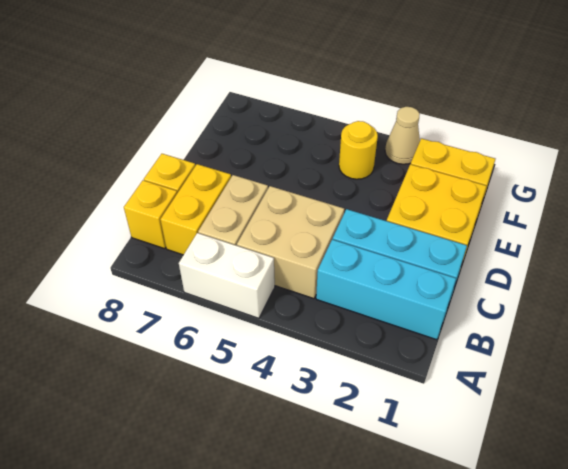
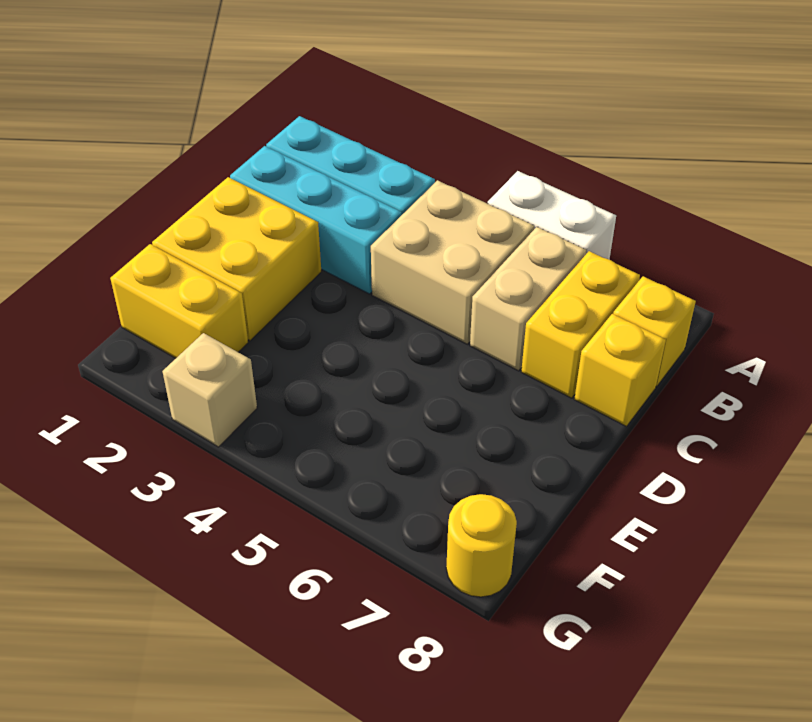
yellow 1x1 round brick [339,121,378,179] -> yellow 1x1 round brick moved to [446,494,517,597]
tan 1x1 cone [385,107,420,164] -> tan 1x1 brick [162,333,257,447]

